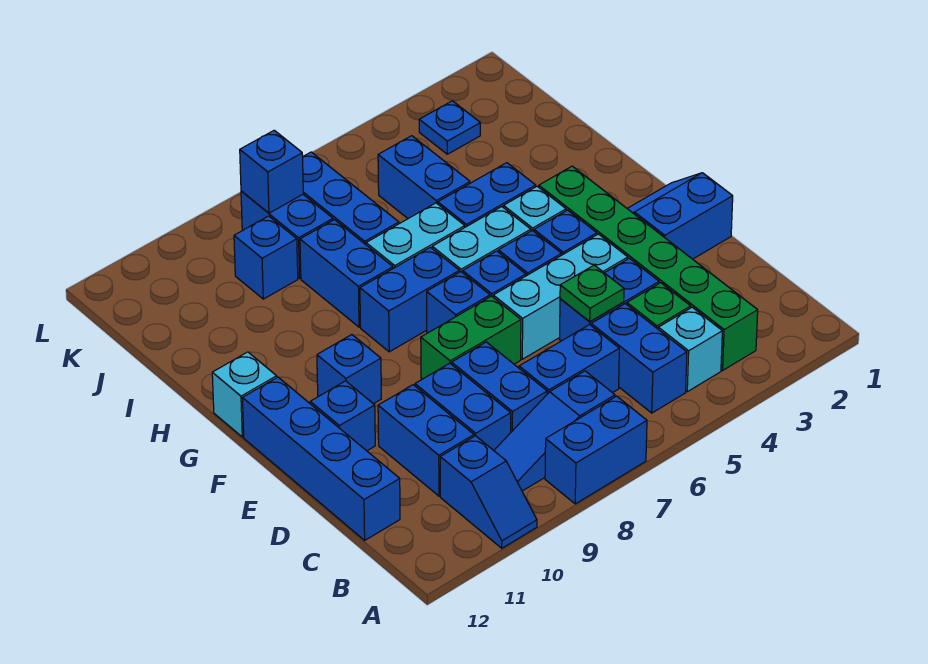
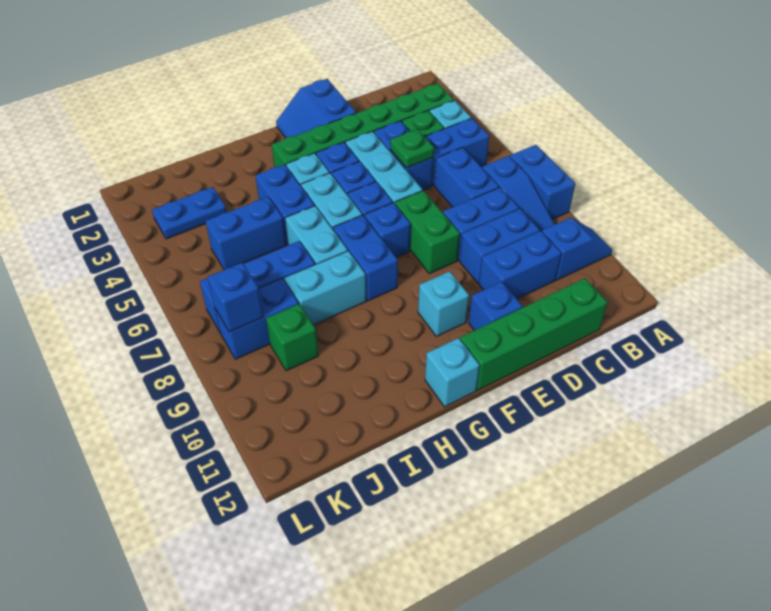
blue 1x4 brick [242,377,400,540] -> green 1x4 brick [460,278,608,390]
blue 1x1 brick [317,335,381,404] -> cyan 1x1 brick [418,271,469,336]
blue 1x2 brick [300,220,393,327] -> cyan 1x2 brick [284,251,366,325]
blue 1x1 brick [234,216,298,299] -> green 1x1 brick [266,304,318,371]
blue 1x1 plate [419,101,480,154] -> blue 1x2 plate [152,187,227,239]

